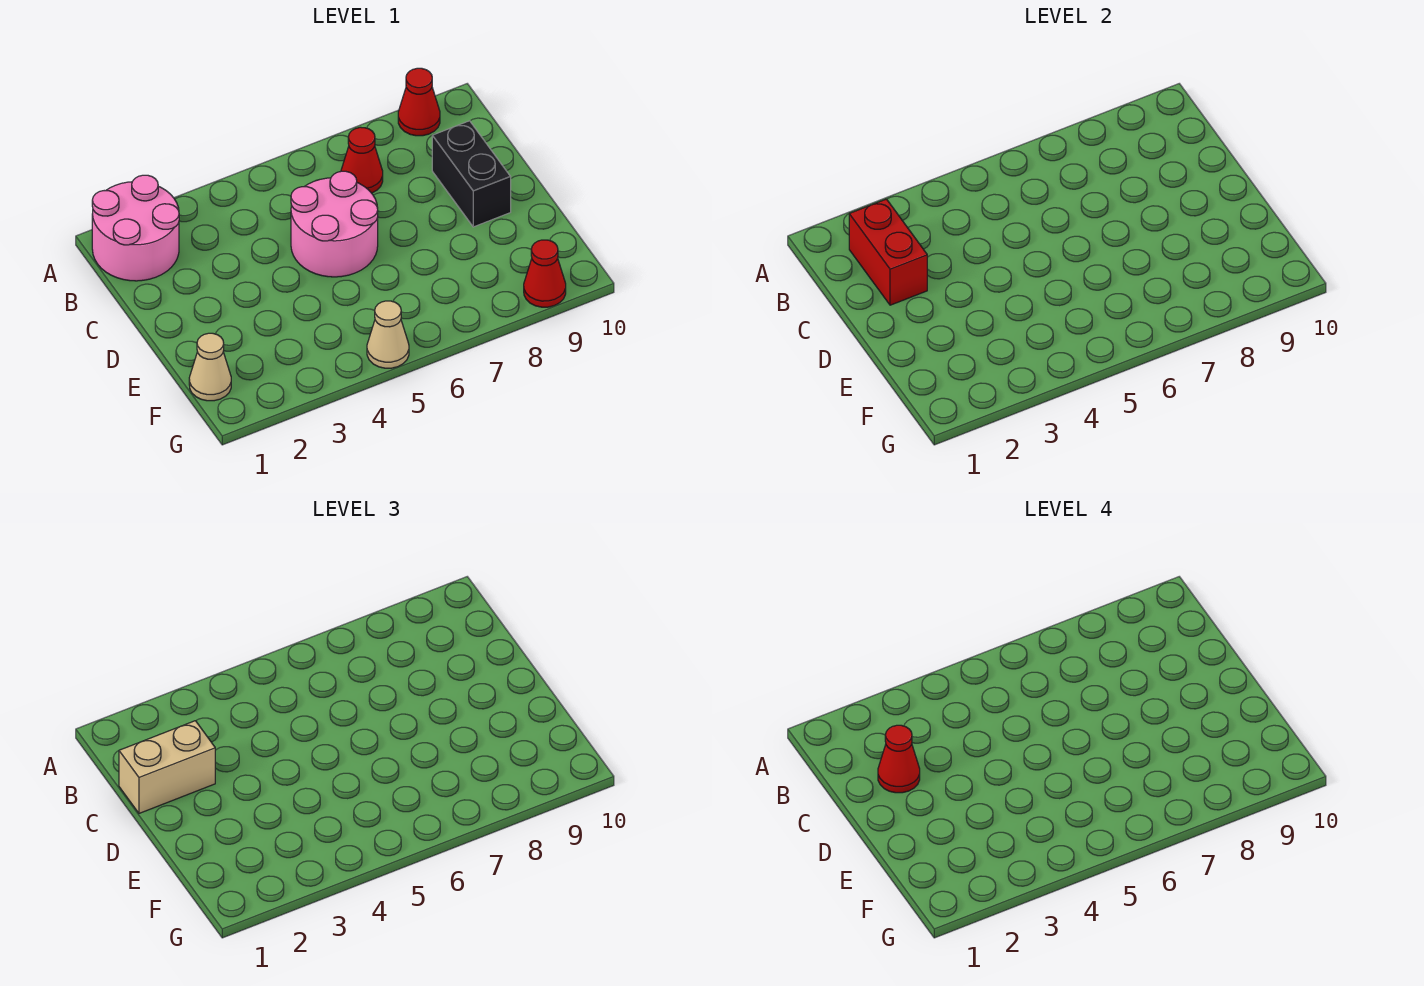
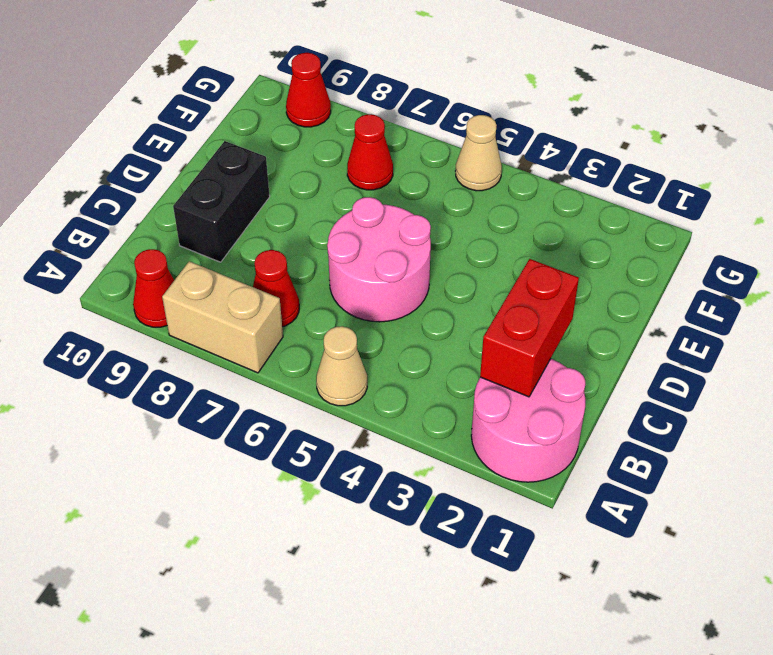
tan 1x2 brick [119,721,215,813] -> tan 1x2 brick moved to [162,261,283,373]
red 1x1 cone [878,725,920,793] -> red 1x1 cone moved to [347,114,393,190]
tan 1x1 cone [189,333,231,401] -> tan 1x1 cone moved to [316,326,367,406]

